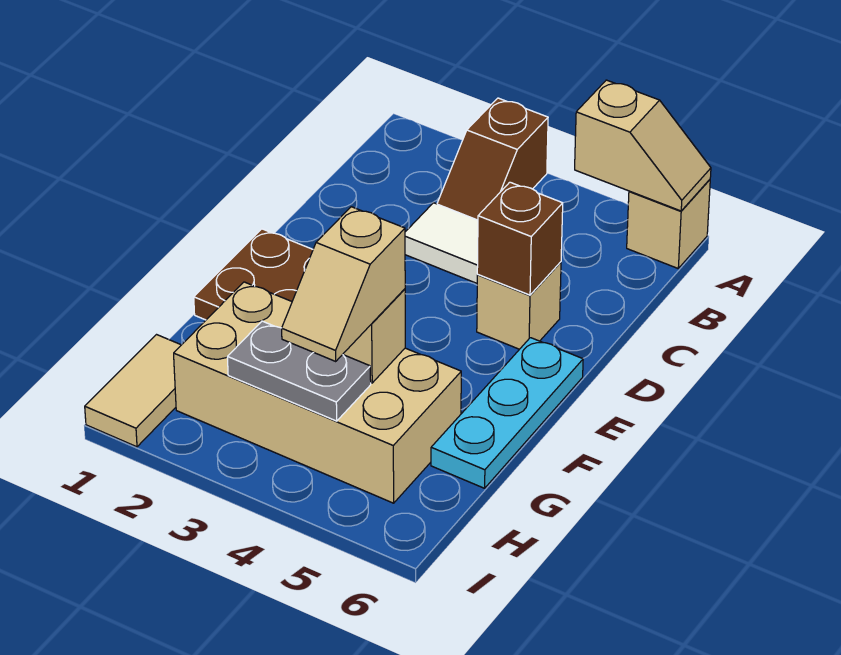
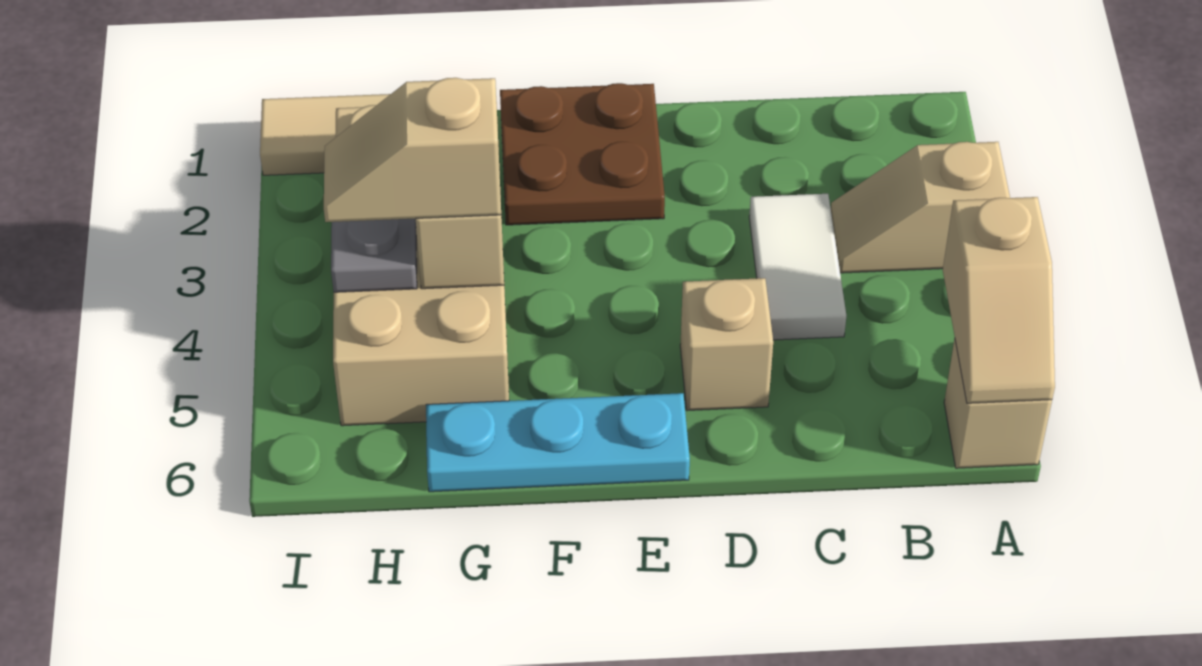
brown 1x2 slope [437,98,548,220] -> tan 1x2 slope [831,142,1010,273]
brown 1x1 brick [477,182,563,295] -> none

